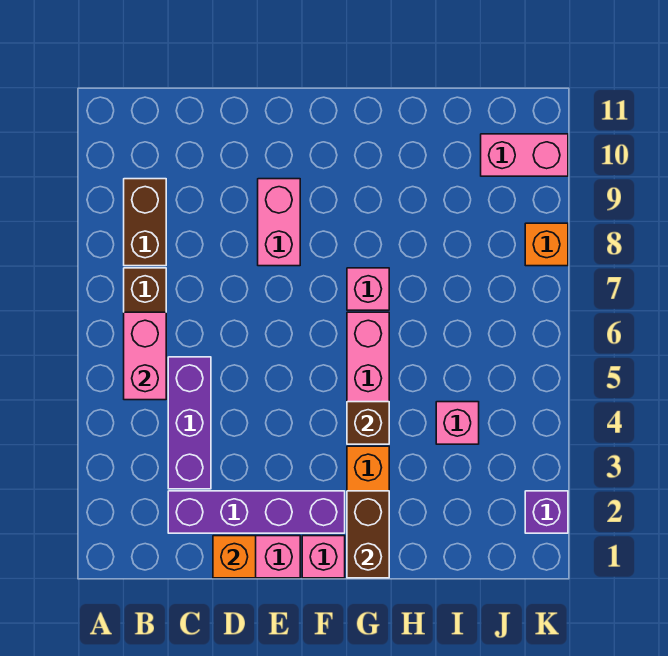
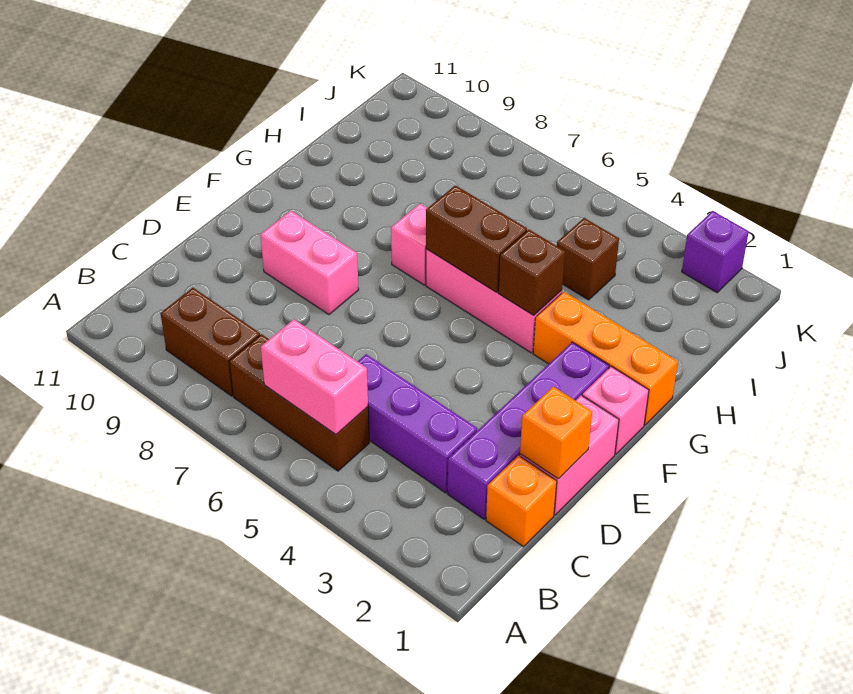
brown 1x2 brick [347,491,389,578] -> brown 1x2 brick moved to [426,185,527,292]
pink 1x1 brick [436,402,479,444] -> brown 1x1 brick [557,218,619,300]
pink 1x2 brick [481,134,568,176] -> none
orange 1x1 brick [525,223,568,266] -> orange 1x1 brick moved to [486,456,557,547]

